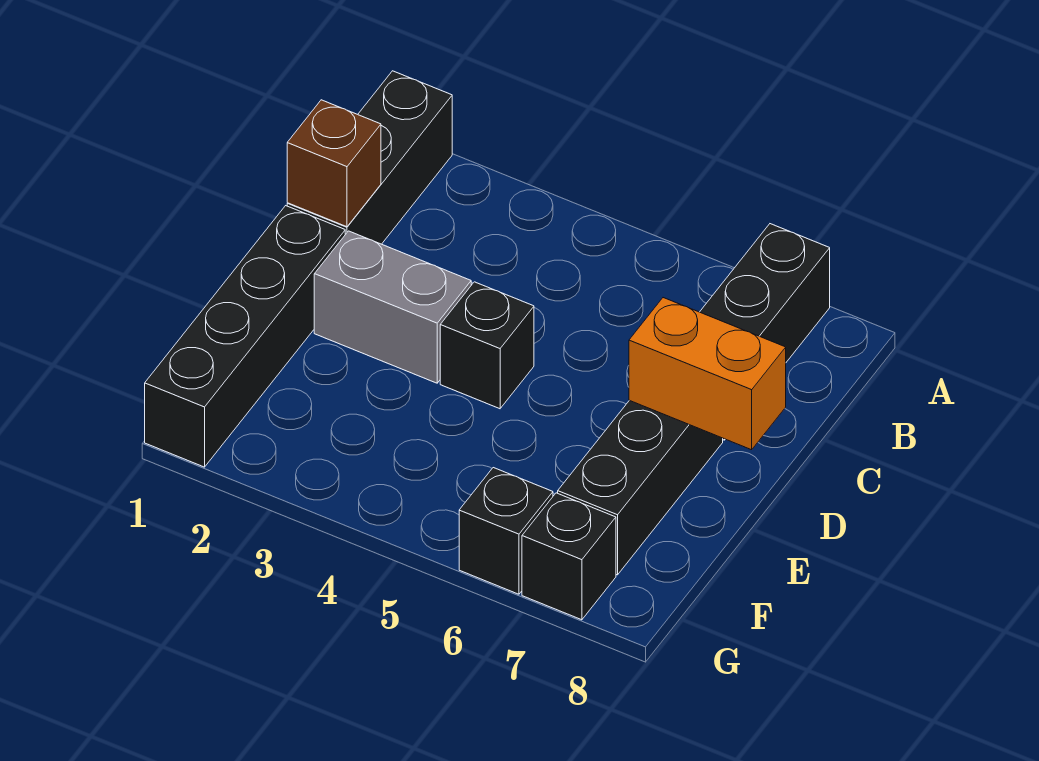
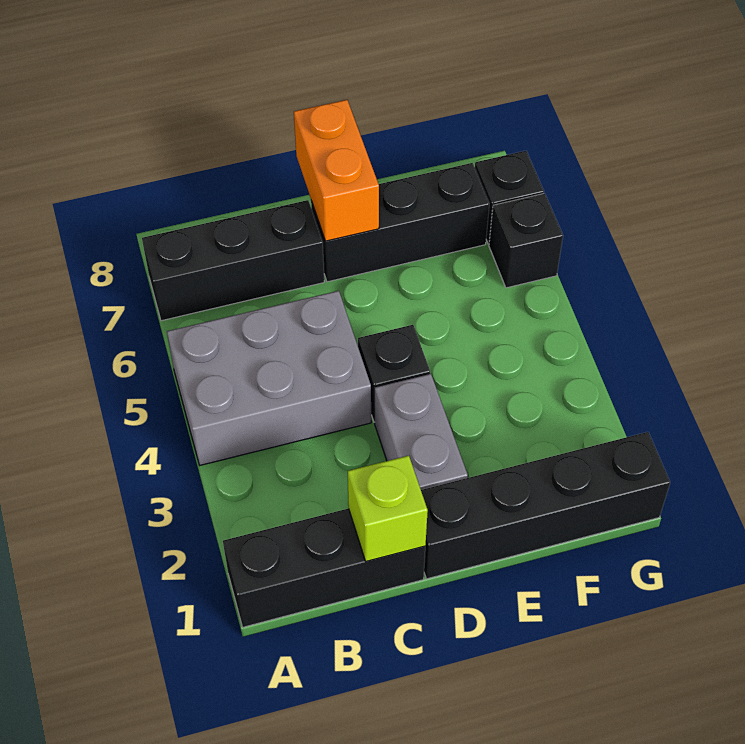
none -> grey 2x3 brick [167,291,371,465]
brown 1x1 brick [287,100,381,227] -> lime 1x1 brick [348,456,428,561]

